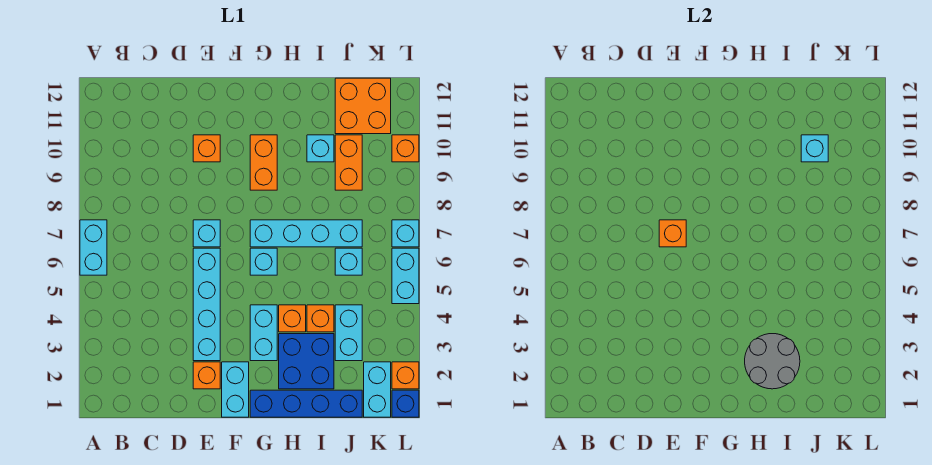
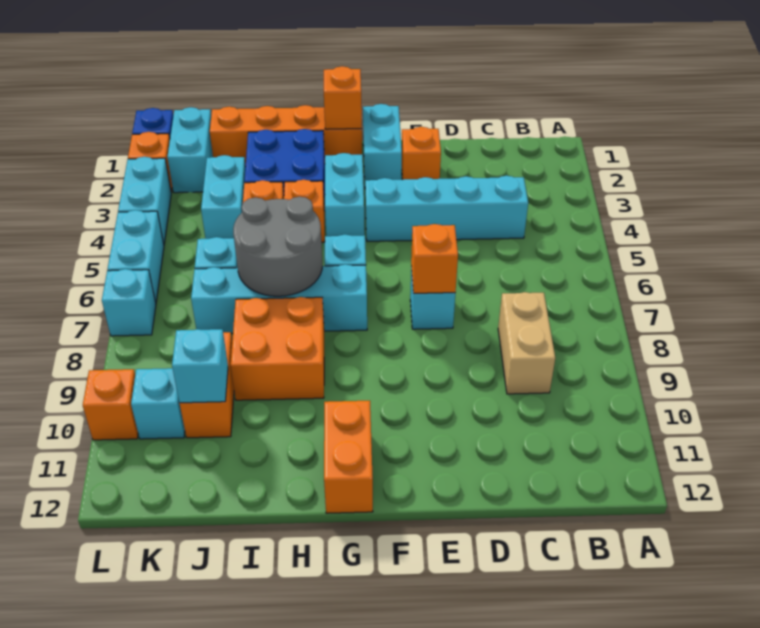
cyan 1x2 brick [80,220,107,275] -> cyan 1x2 brick moved to [118,157,171,244]
none -> tan 1x2 brick [498,292,555,394]
cyan 1x4 brick [193,248,220,361] -> cyan 1x4 brick turned to [365,176,528,241]
orange 1x1 brick [193,135,220,162] -> orange 1x1 brick moved to [324,66,362,129]
blue 1x4 brick [250,390,362,417] -> orange 1x4 brick [210,105,362,166]
orange 1x2 brick [250,135,277,190] -> orange 1x2 brick moved to [324,401,373,513]
grey 2x2 round brick [745,334,800,389] -> grey 2x2 round brick moved to [233,197,323,296]
cyan 1x1 brick [307,135,334,162] -> cyan 1x1 brick moved to [131,368,185,439]
orange 2x2 brick [335,78,391,134] -> orange 2x2 brick moved to [231,297,324,400]

